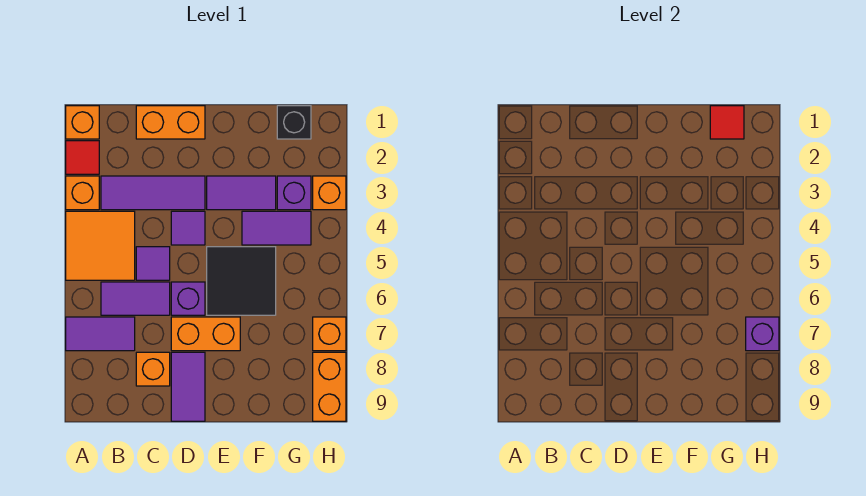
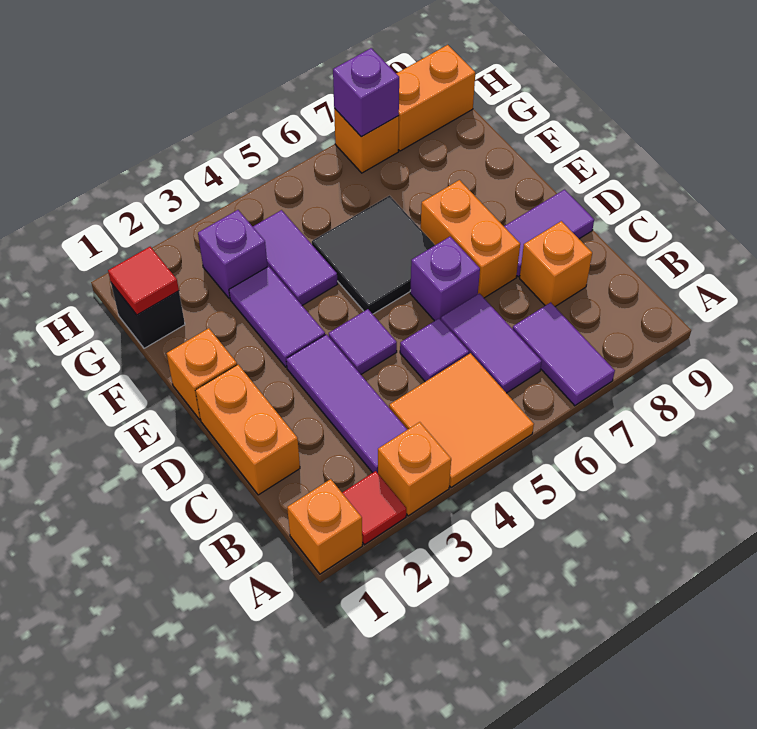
orange 1x1 brick [313,176,346,210] -> orange 1x1 brick moved to [167,328,237,420]

